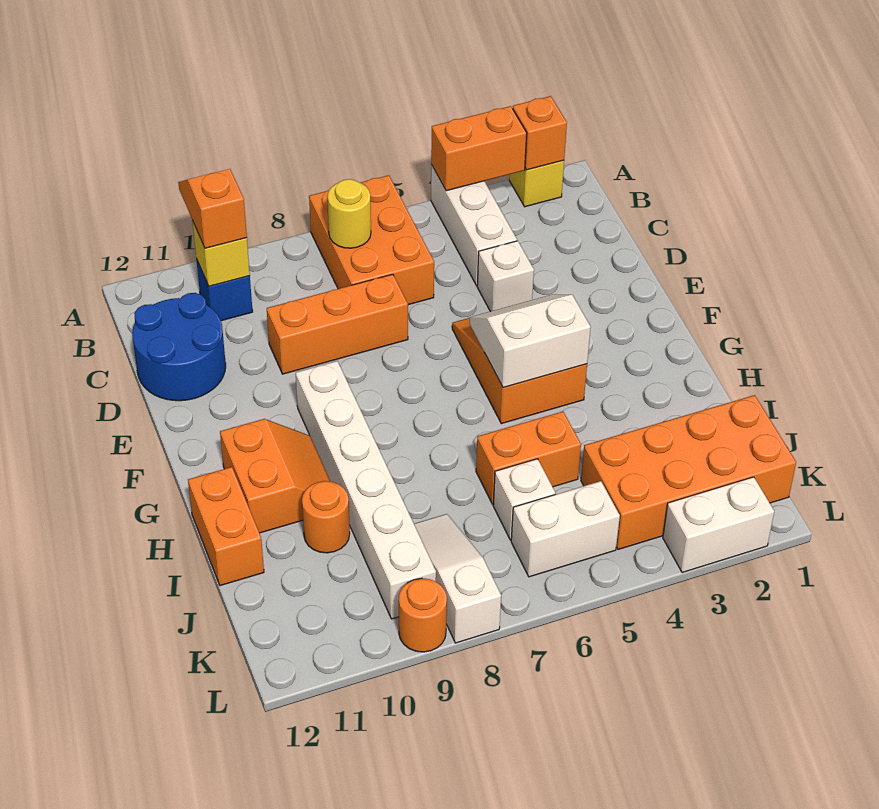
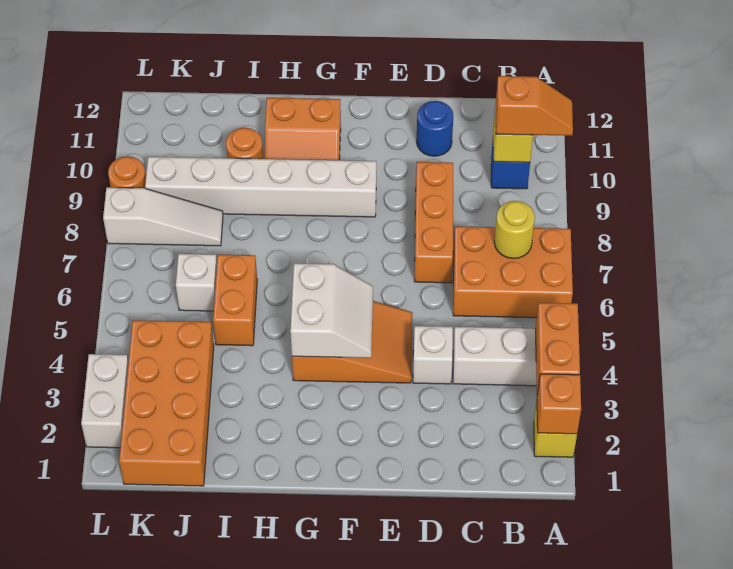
blue 2x2 round brick [132,293,226,401] -> blue 1x1 round brick [417,101,453,156]
orange 1x2 brick [188,467,264,586] -> none
white 1x2 brick [511,481,620,577] -> none

